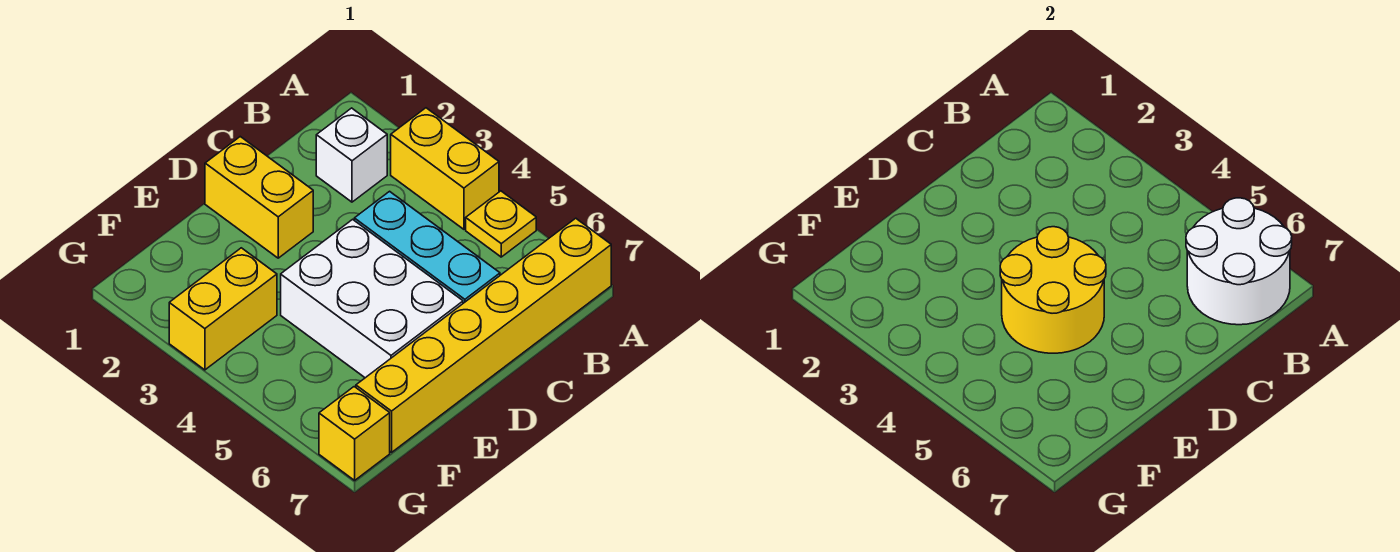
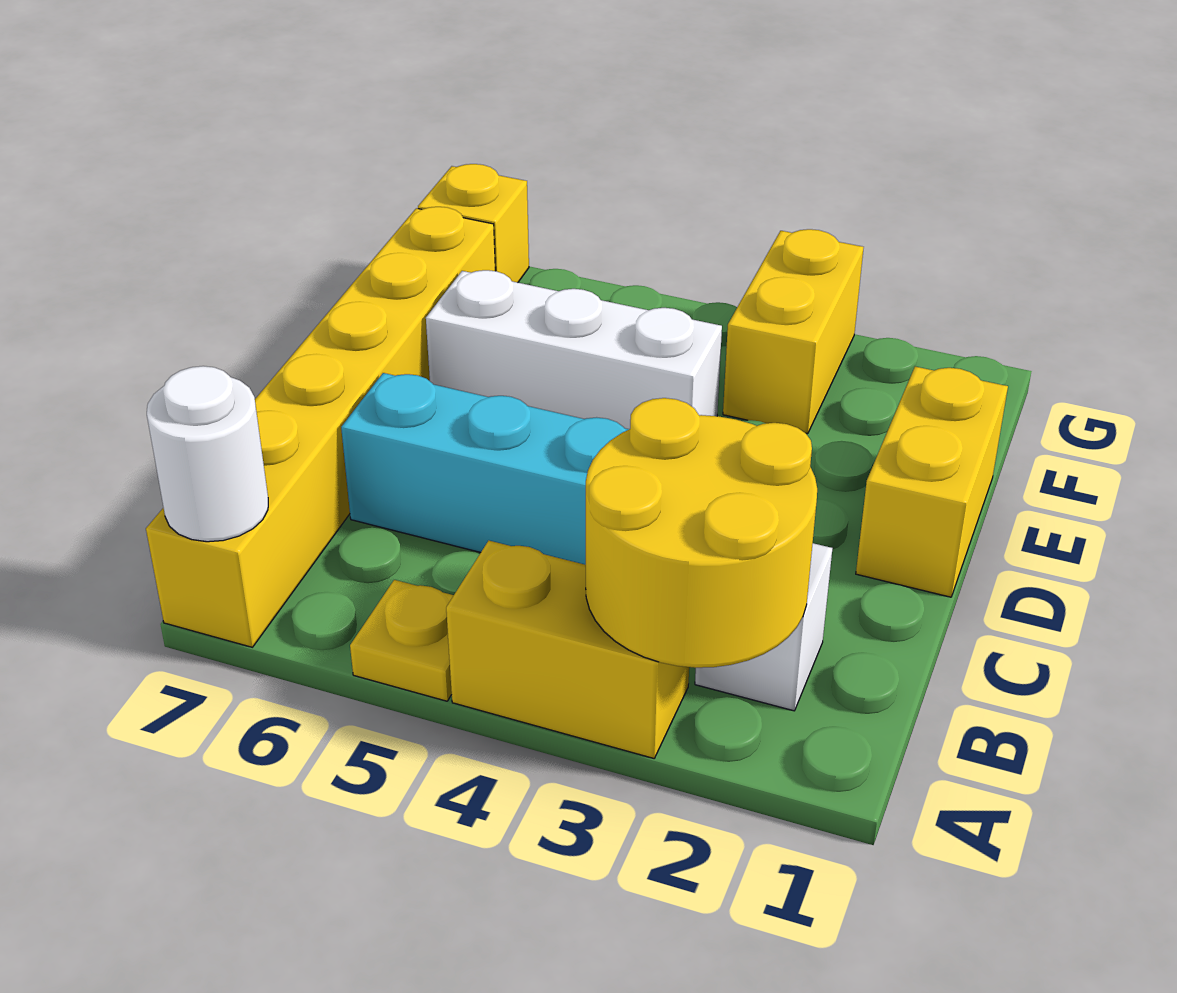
white 2x2 round brick [1186,198,1292,325] -> white 1x1 round brick [147,366,268,542]
yellow 1x2 brick [205,137,313,258] -> yellow 1x2 brick turned to [856,367,1008,597]
white 2x3 brick [281,219,463,378] -> white 1x3 brick [426,270,722,429]
yellow 2x2 round brick [1000,227,1106,353] -> yellow 2x2 round brick moved to [586,398,817,668]

